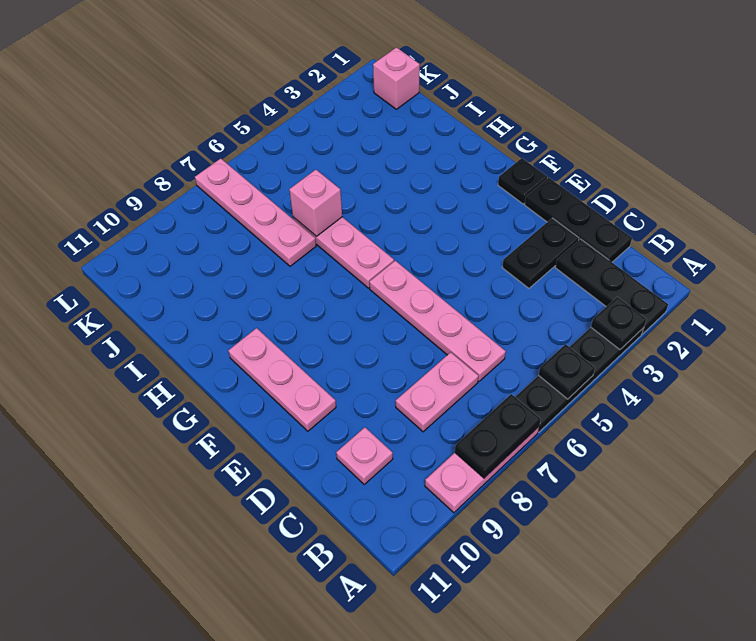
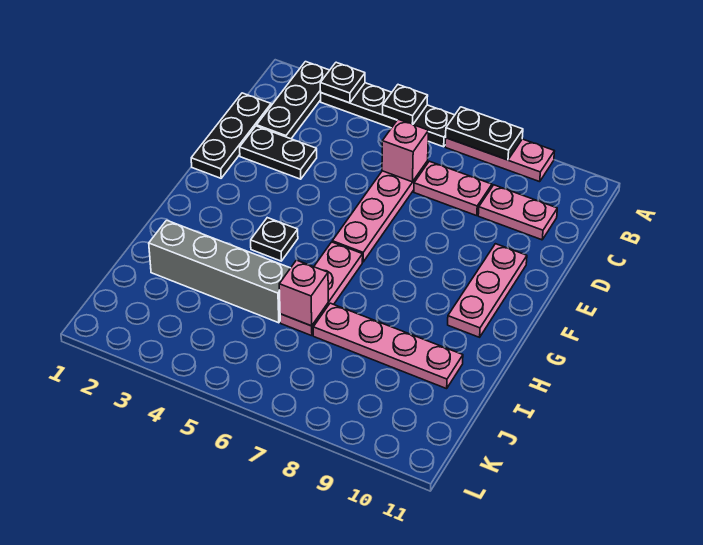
pink 1x1 plate [336,427,393,484] -> pink 1x2 plate [478,185,557,240]
black 1x1 plate [498,158,547,204] -> black 1x1 plate moved to [251,218,298,261]
none -> grey 1x4 brick [149,220,290,323]
pink 1x4 plate [195,158,316,266] -> pink 1x4 plate turned to [313,303,463,389]
pink 1x1 brick [373,47,420,109] -> pink 1x1 brick moved to [382,119,429,182]

